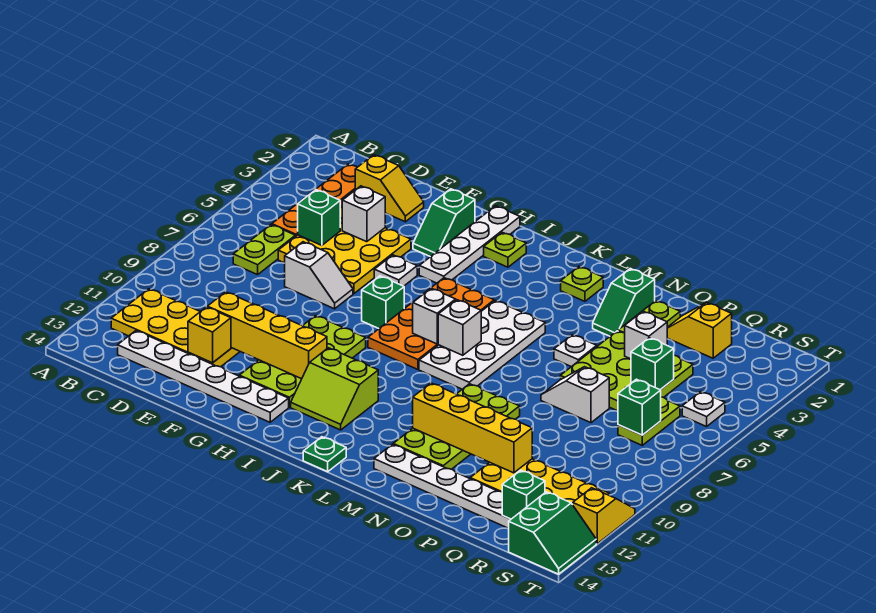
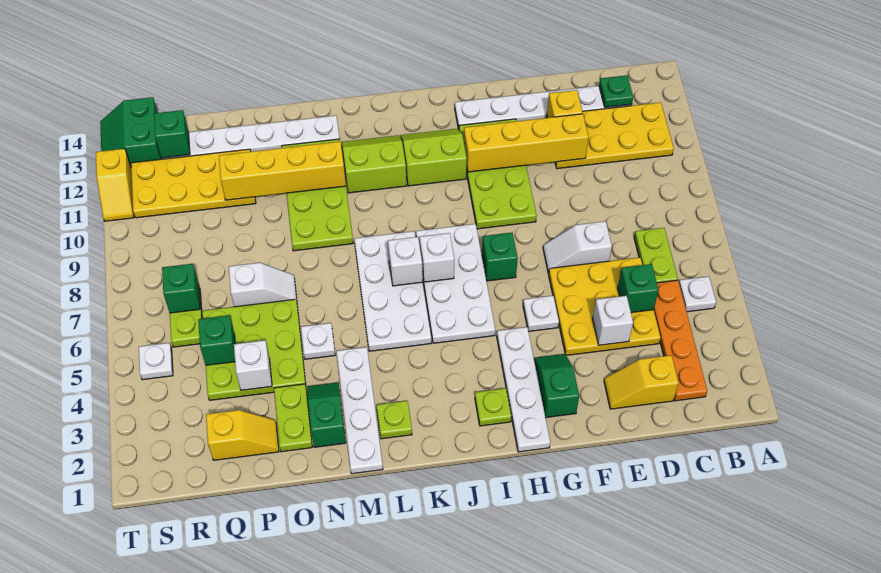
none -> white 1x1 plate [679,276,716,312]
orange 2x4 plate [368,278,494,369] -> white 2x4 plate [416,224,495,343]
none -> lime 2x2 slope [341,135,407,193]
green 1x1 plate [303,437,346,472] -> green 1x1 plate moved to [599,75,633,107]
none -> white 1x4 plate [336,347,383,474]

